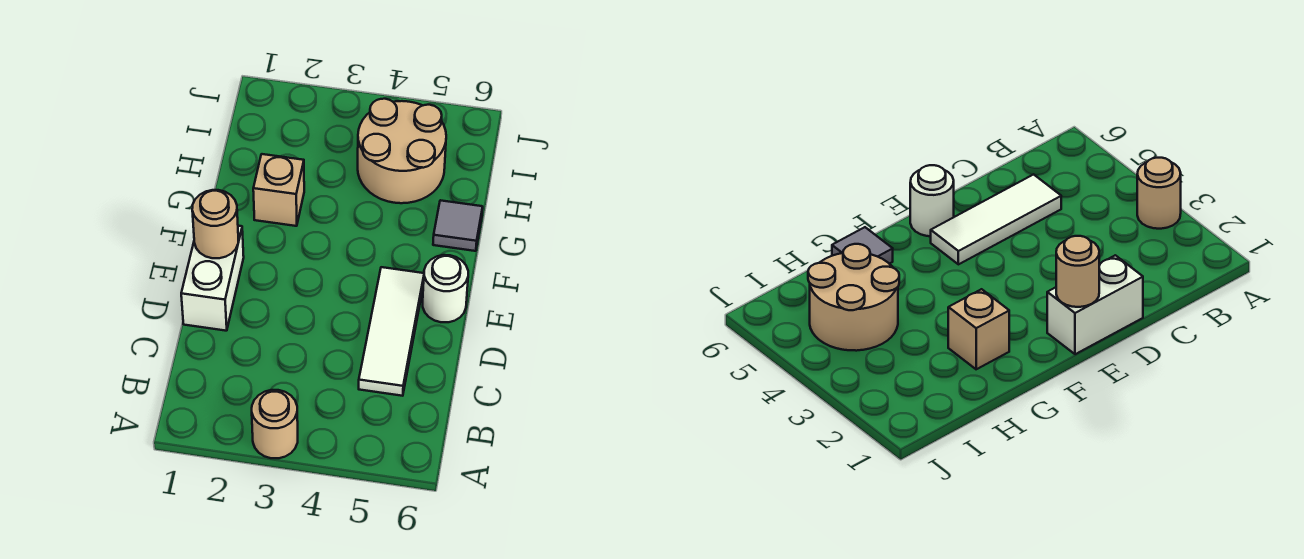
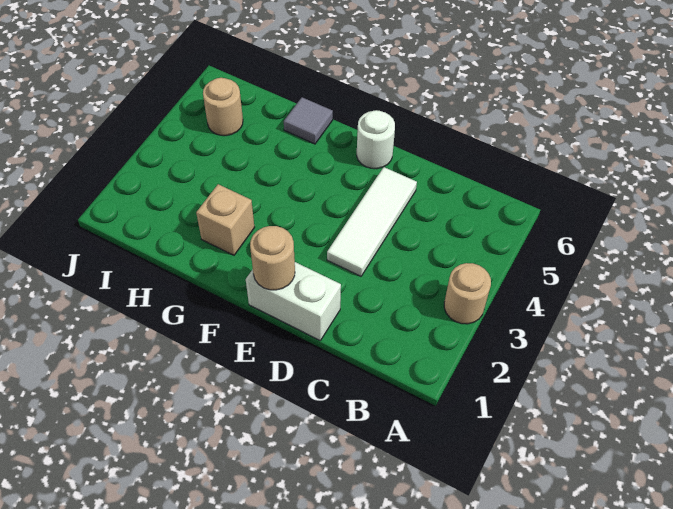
white 1x3 tile [359,267,424,396] -> white 1x3 tile turned to [327,167,417,276]
tan 2x2 round brick [358,99,446,203] -> tan 1x1 round brick [203,78,243,136]

